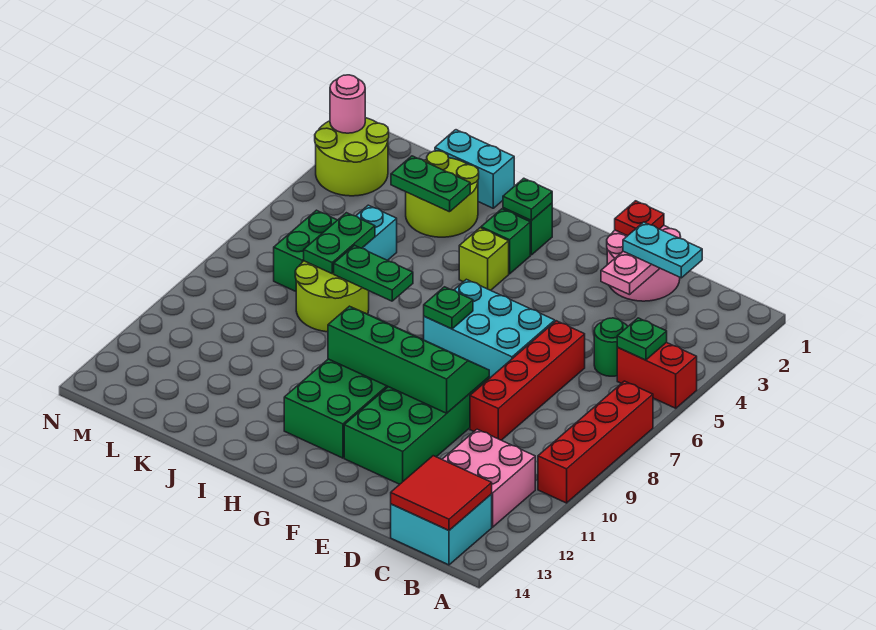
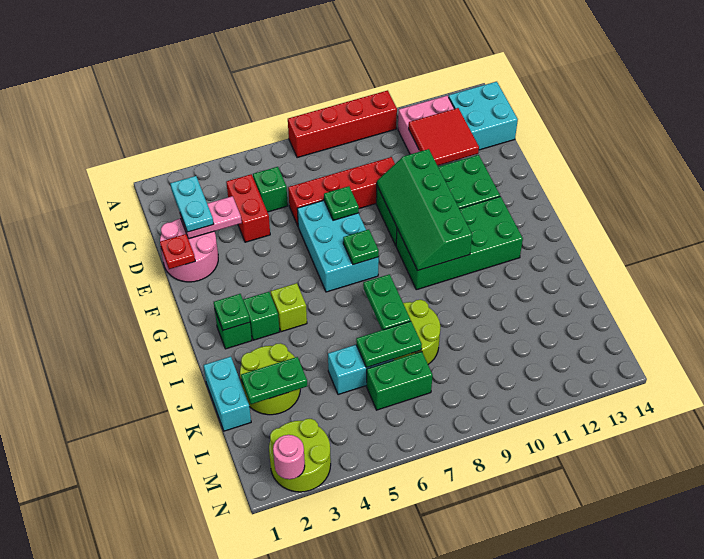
red 1x2 brick [617,342,697,408] -> red 1x2 brick moved to [226,174,270,242]
green 1x1 plate [617,318,667,360] -> green 1x1 plate moved to [324,186,359,220]
red 2x2 tile [391,456,492,530] -> red 2x2 tile moved to [409,108,479,166]
green 1x1 round brick [594,318,628,376] -> green 1x1 brick [253,167,288,212]
green 1x2 plate [391,156,470,212] -> green 1x2 plate turned to [241,357,307,404]

